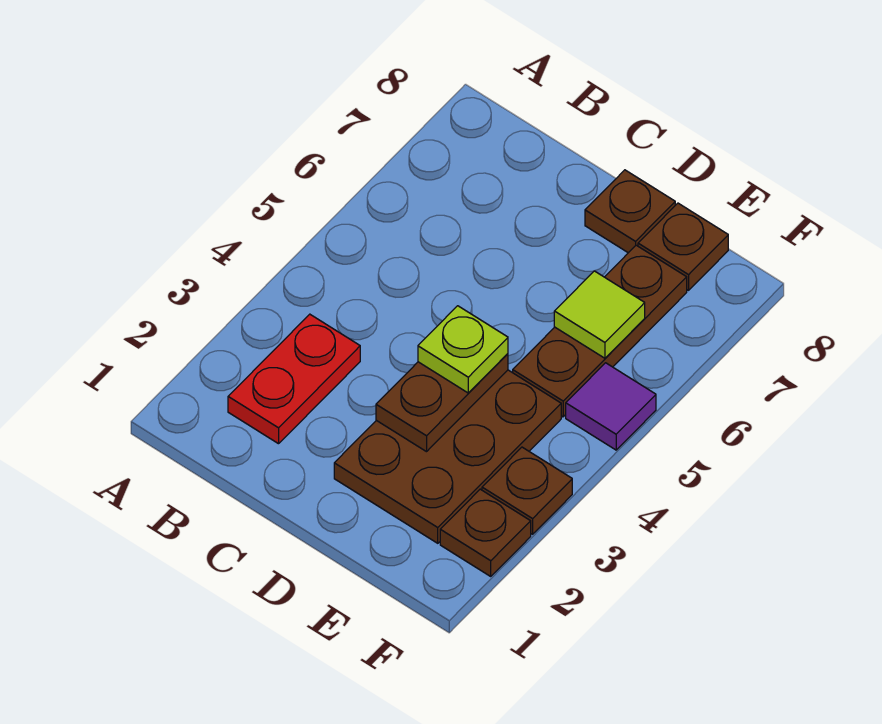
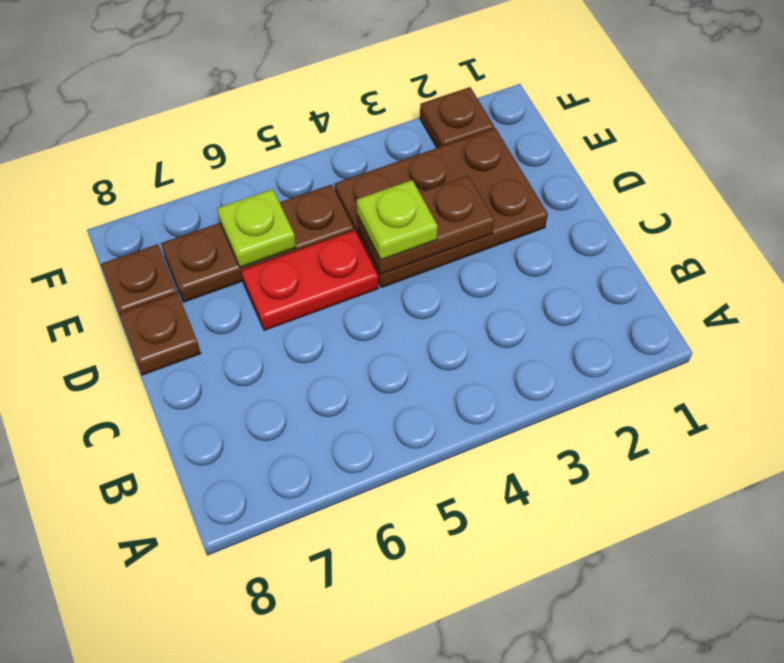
red 1x2 plate [228,314,360,444] -> red 1x2 plate moved to [241,230,378,330]
lime 1x1 tile [554,271,645,358] -> lime 1x1 plate [217,189,296,267]
brown 1x1 plate [482,447,572,534] -> none
purple 1x1 tile [566,363,656,450] -> none

